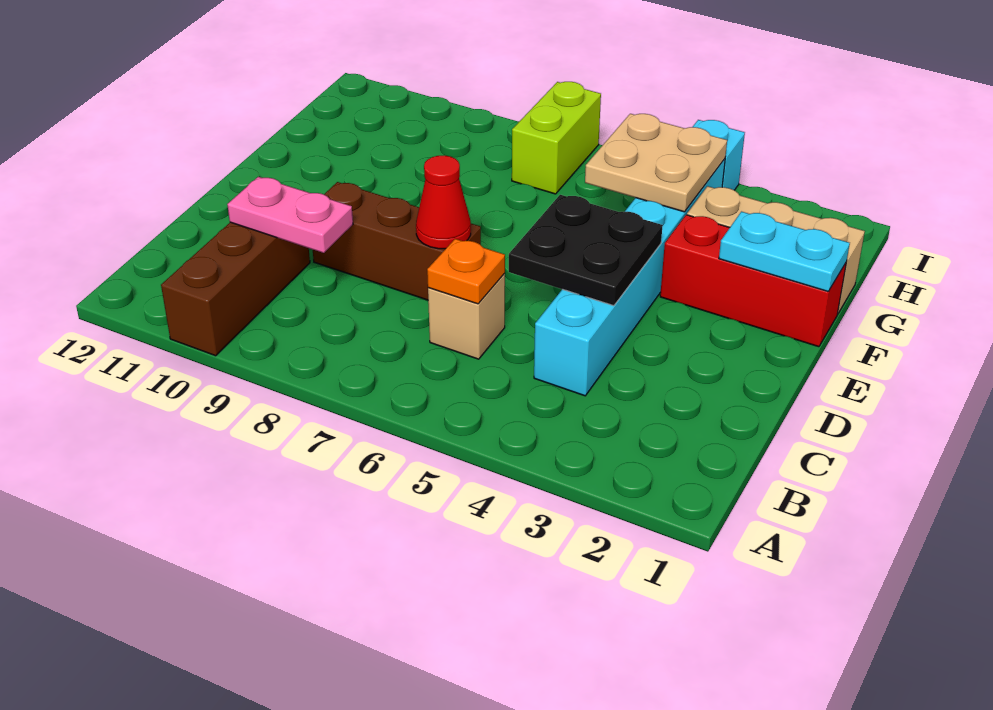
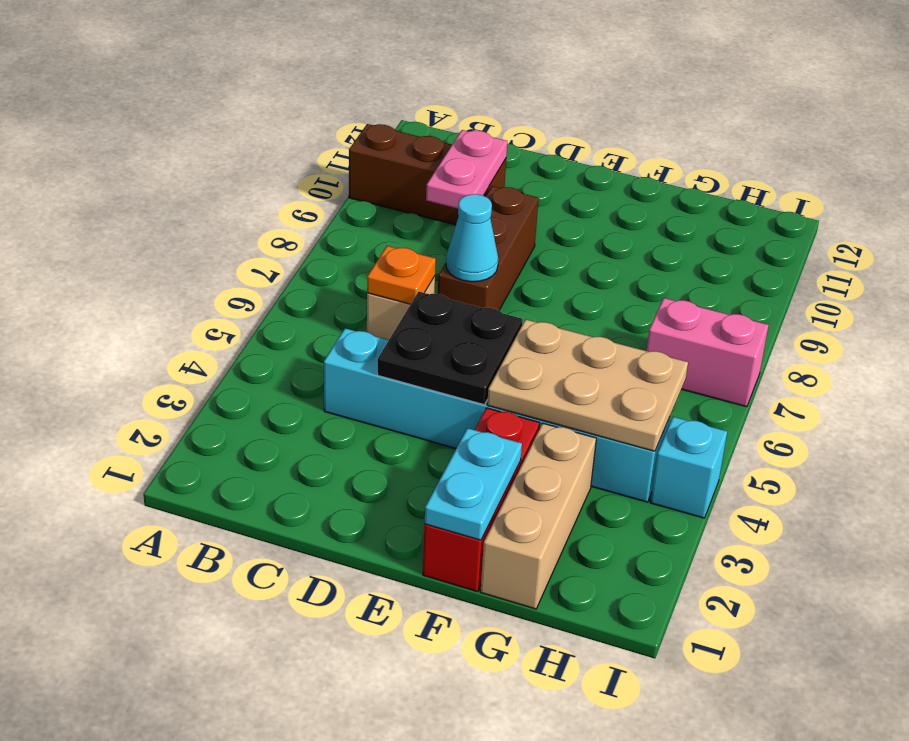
red 1x1 cone [416,155,471,249] -> cyan 1x1 cone [446,194,498,282]
tan 2x2 plate [585,114,727,212] -> tan 2x3 plate [487,319,688,451]
lime 1x2 brick [512,82,601,194] -> pink 1x2 brick [646,298,768,407]

